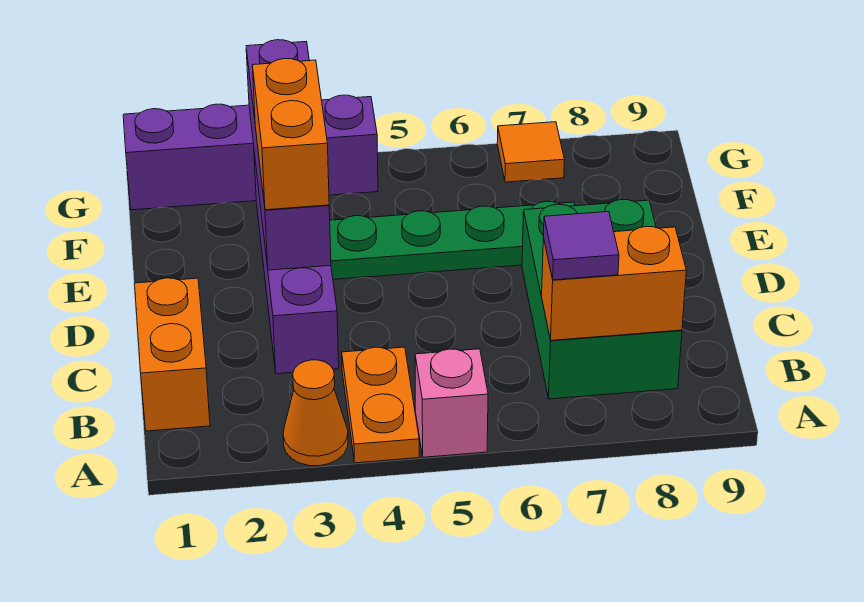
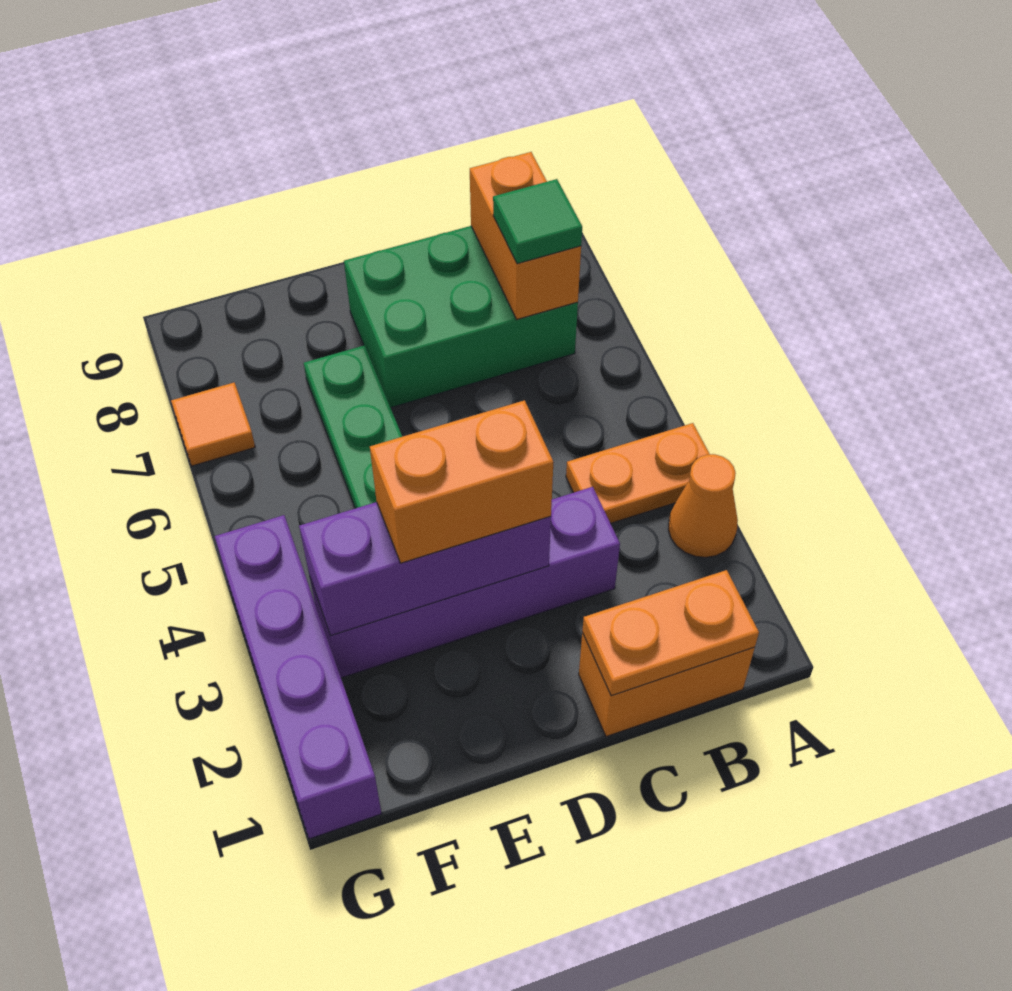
pink 1x1 brick [415,349,488,457] -> none
none -> orange 1x2 plate [582,570,759,696]
purple 1x1 tile [544,212,619,280] -> green 1x1 tile [493,179,582,264]
purple 1x4 brick [246,40,331,270] -> purple 1x3 brick [299,502,551,636]

